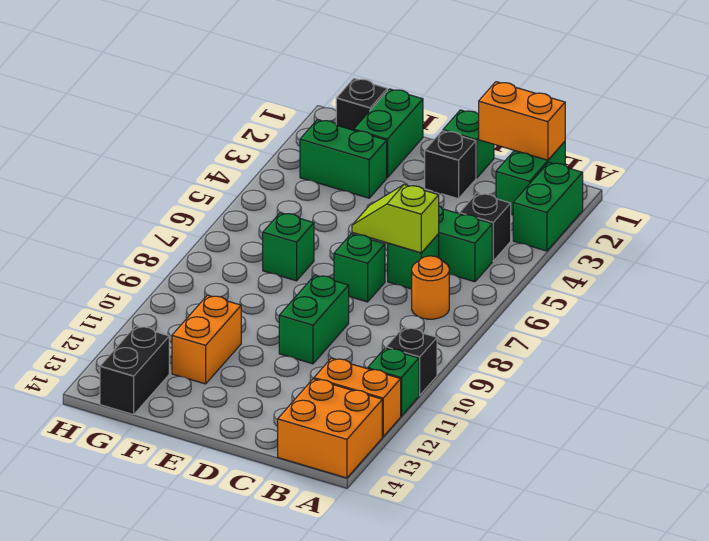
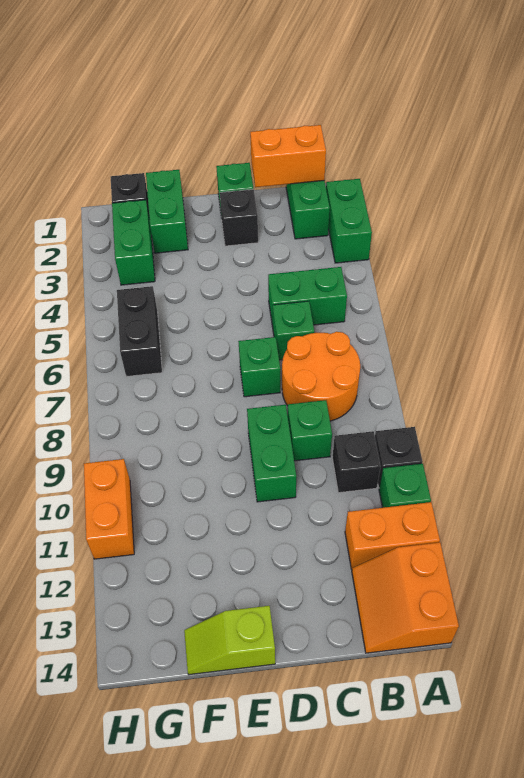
orange 2x2 brick [278,379,382,478] -> orange 2x2 slope [352,542,459,653]
black 1x1 brick [459,193,511,261] -> black 1x1 brick moved to [332,431,381,493]
orange 1x1 round brick [412,256,449,319] -> orange 2x2 round brick [282,332,360,421]
lime 1x2 slope [352,185,439,253] -> lime 1x2 slope moved to [184,606,275,675]
green 1x2 brick [300,120,387,198] -> green 1x2 brick turned to [112,200,155,285]
green 1x1 brick [263,213,314,281] -> green 1x1 brick moved to [288,400,332,461]
orange 1x2 brick [172,295,241,384] -> orange 1x2 brick moved to [84,459,134,559]
black 1x2 brick [100,326,169,415] -> black 1x2 brick moved to [117,286,162,377]

